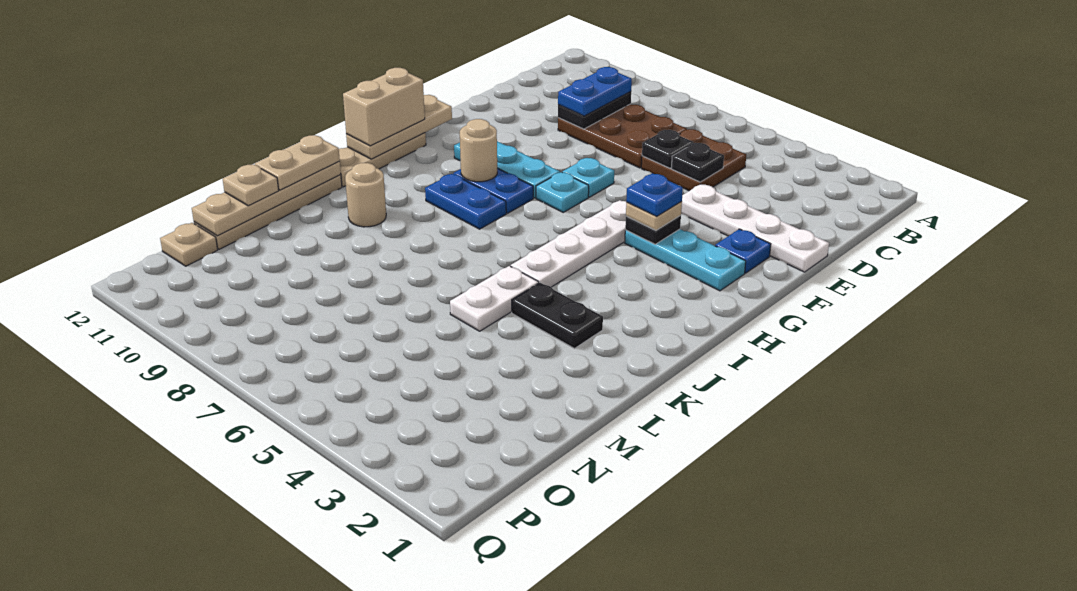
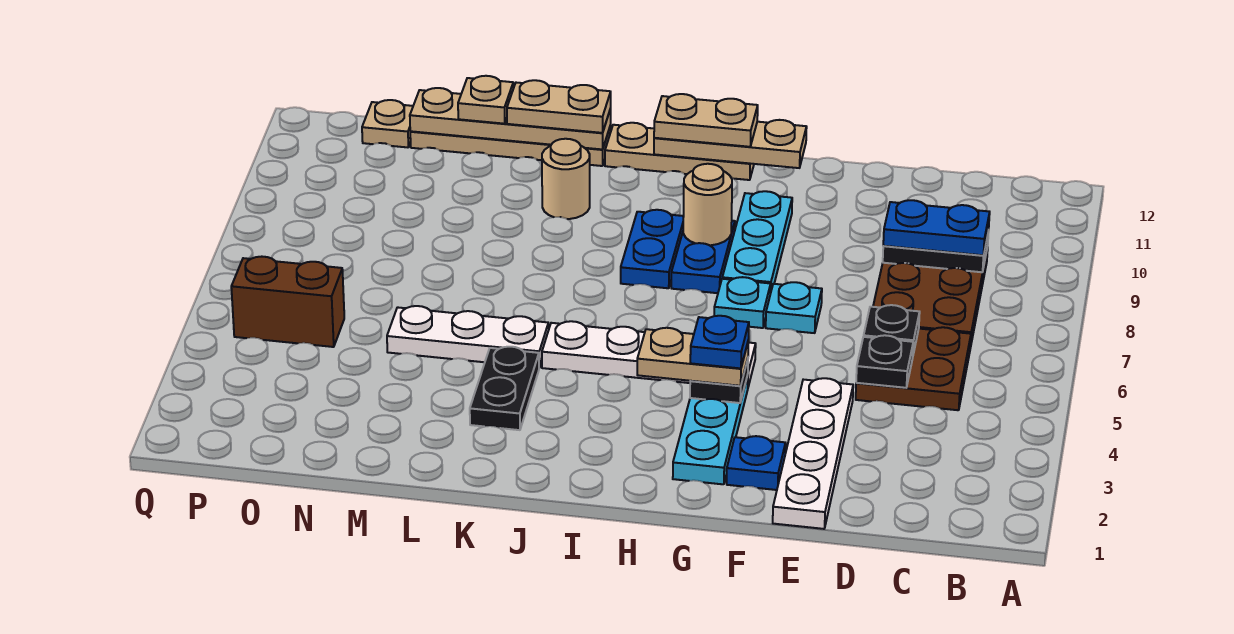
tan 1x1 plate [626,201,682,231] -> tan 1x2 plate [637,328,749,386]
tan 1x2 brick [343,68,425,146] -> tan 1x2 plate [654,94,758,147]
white 1x2 plate [450,266,539,331] -> white 1x3 plate [387,306,549,368]
none -> brown 1x2 brick [231,257,344,347]

